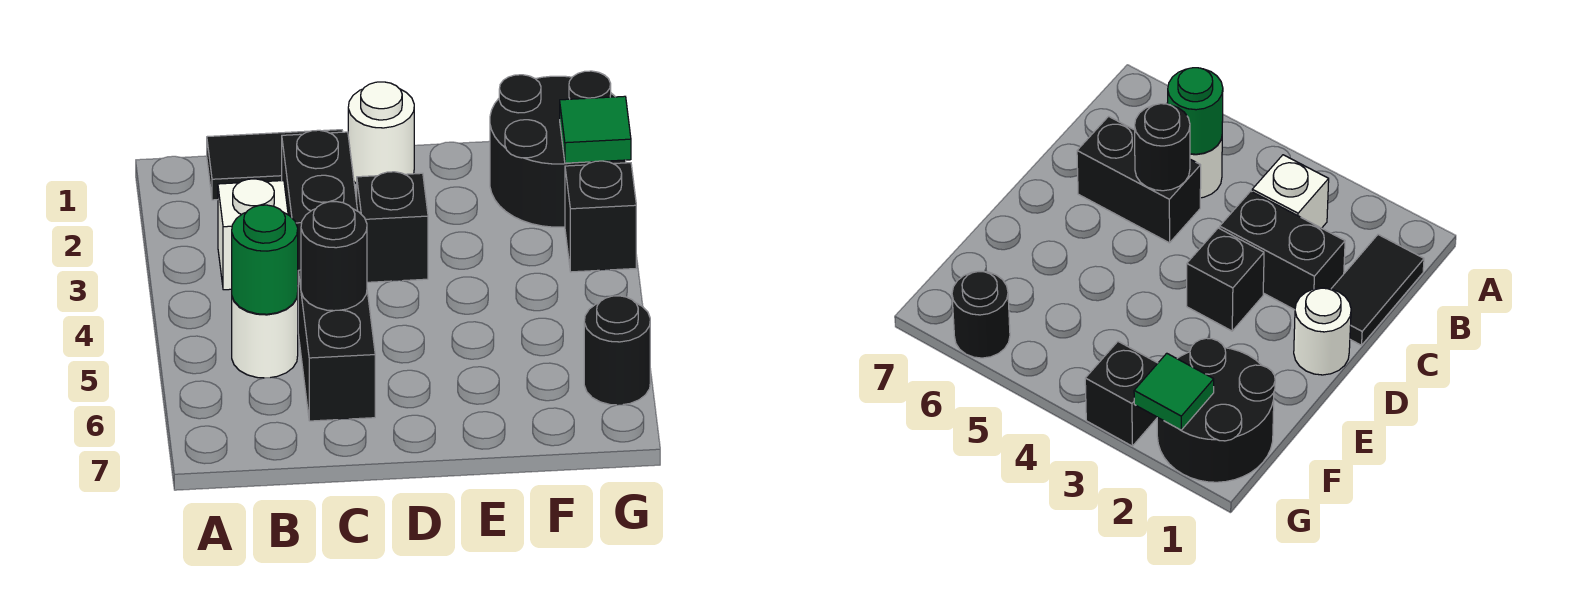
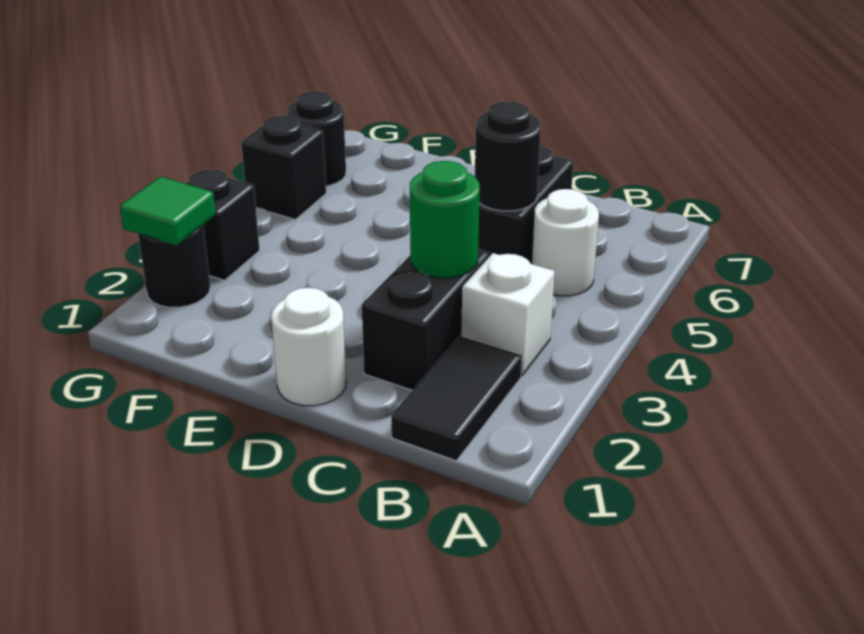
black 1x2 tile [207,130,343,200] -> black 1x2 tile turned to [391,336,522,461]
green 1x1 round brick [232,205,298,314] -> green 1x1 round brick moved to [410,161,480,278]
black 1x1 brick [357,172,428,282] -> black 1x1 brick moved to [241,116,326,220]
black 2x2 round brick [490,71,626,227] -> black 1x1 round brick [138,225,210,307]

